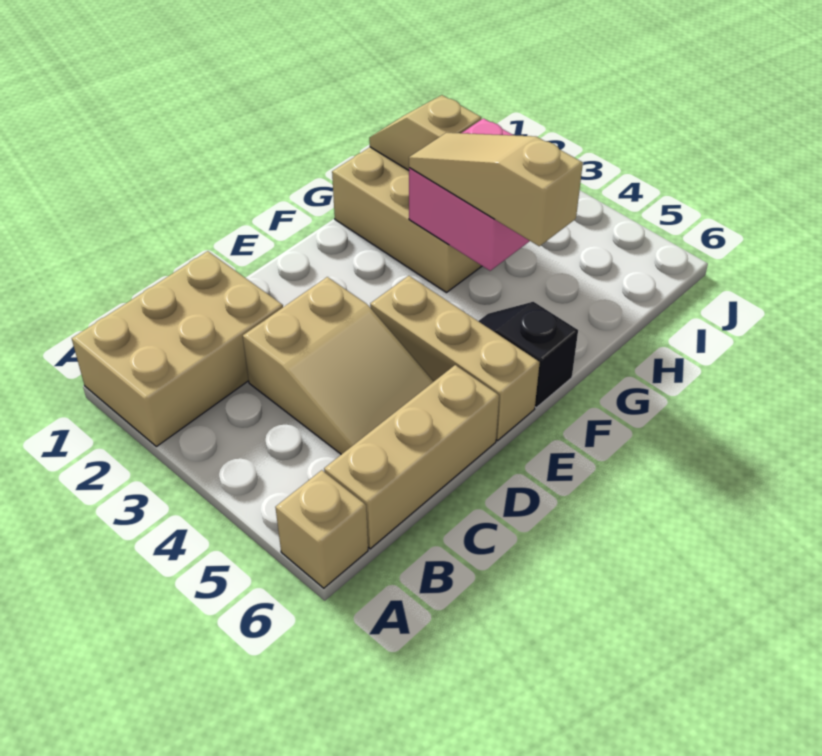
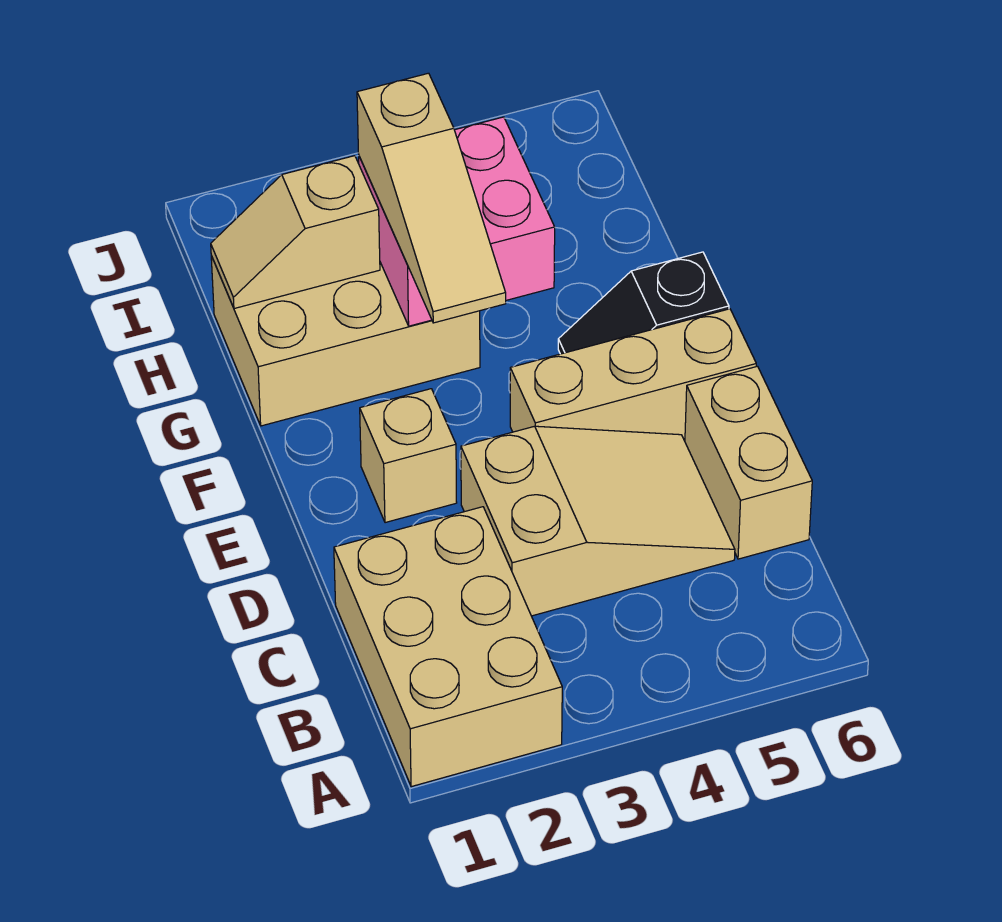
tan 1x1 brick [275,470,368,588] -> tan 1x1 brick moved to [360,389,457,523]
tan 1x3 brick [324,365,499,549] -> tan 1x2 brick [685,366,812,559]
tan 1x3 slope [409,133,583,246] -> tan 1x3 slope turned to [357,73,506,323]

